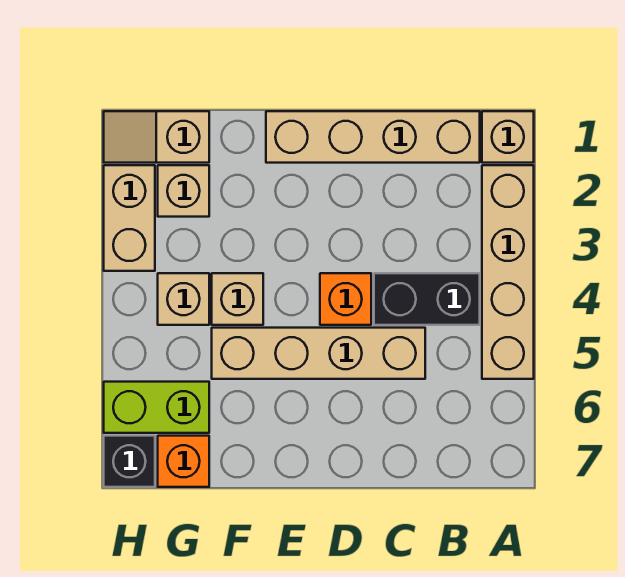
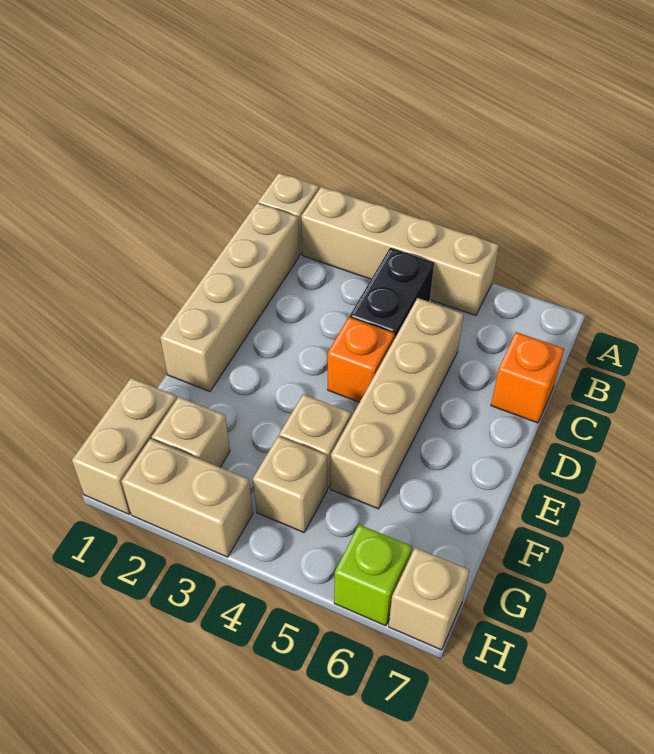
tan 1x2 slope [104,111,209,163] -> tan 1x2 brick [72,378,177,514]
lime 1x2 brick [104,382,209,433] -> lime 1x1 brick [334,525,412,626]
orange 1x1 brick [158,436,209,487] -> orange 1x1 brick moved to [491,332,564,423]
black 1x1 brick [104,436,155,487] -> tan 1x1 brick [389,548,469,650]

